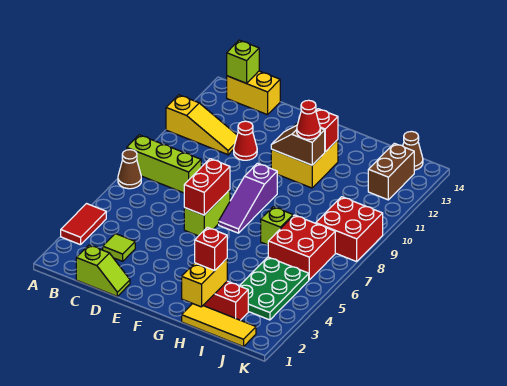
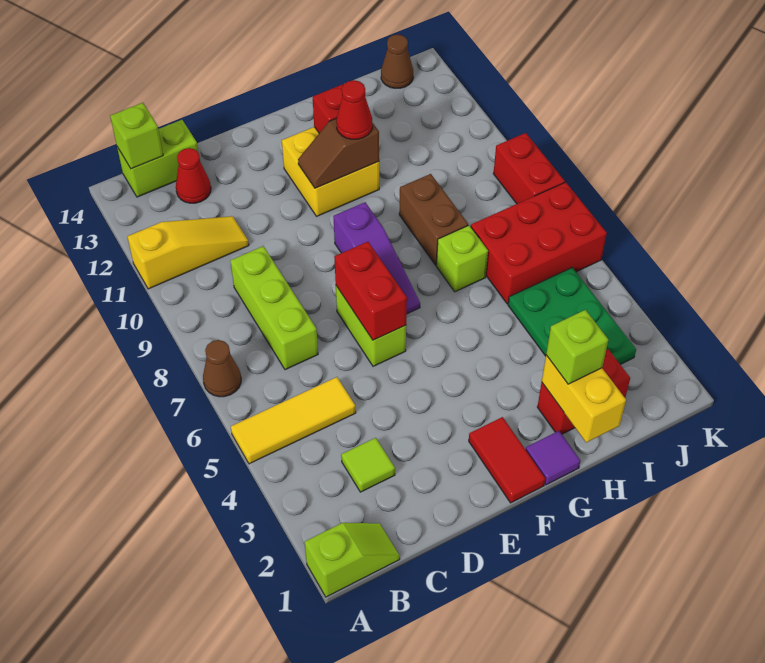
red 1x2 tile [61,204,106,245] -> red 1x2 tile moved to [469,417,545,503]
lime 1x3 brick [127,135,201,193] -> lime 1x3 brick turned to [230,246,318,370]
yellow 1x2 brick [227,71,280,115] -> lime 1x2 brick [117,120,198,197]
lime 1x2 slope [76,245,130,296] -> lime 1x2 slope moved to [305,523,400,597]
red 1x1 cone [234,121,257,160] -> red 1x1 cone moved to [176,148,211,203]
none -> purple 1x1 tile [526,431,580,485]
yellow 1x3 tile [182,304,256,347] -> yellow 1x3 tile moved to [231,377,356,464]
red 1x1 brick [195,227,227,270] -> lime 1x1 brick [546,310,608,384]
red 2x2 brick [268,215,335,280] -> red 2x3 brick [471,182,607,304]
red 2x2 brick [316,197,383,261] -> red 1x2 brick [493,133,565,204]
brown 1x2 brick [368,143,414,200] -> brown 1x2 brick moved to [399,174,468,265]

